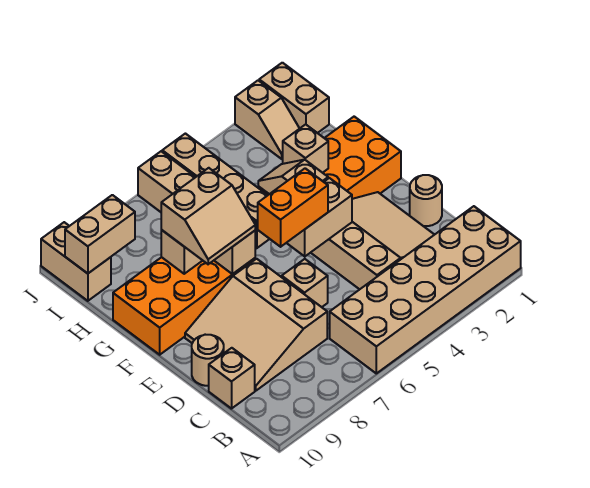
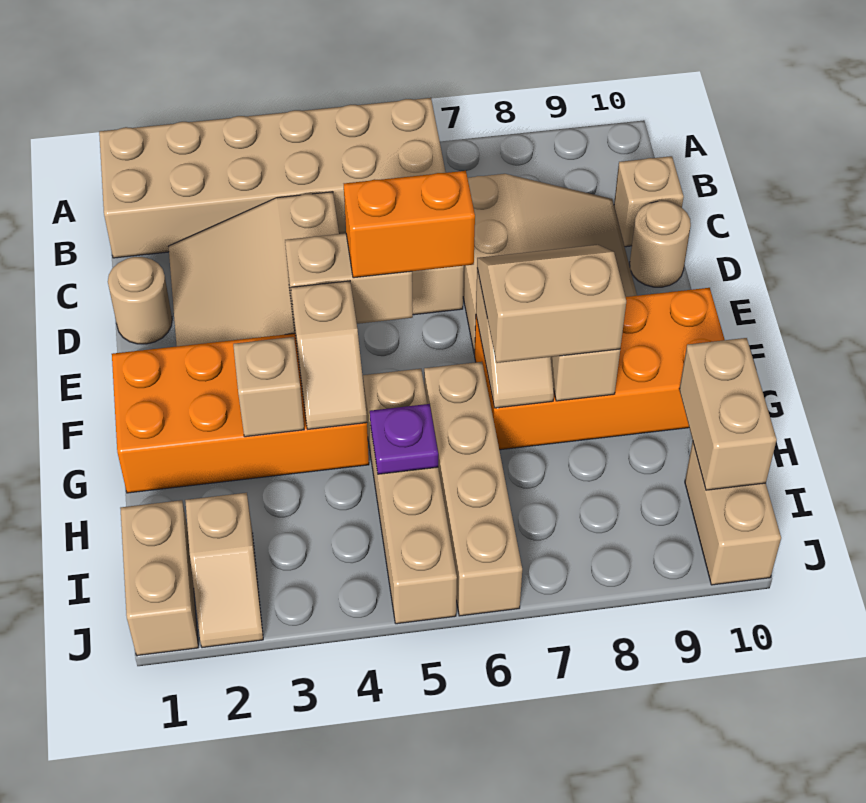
none -> purple 1x1 plate [370,404,438,474]
tan 1x2 slope [235,80,300,159] -> tan 1x2 slope turned to [185,493,263,648]
tan 1x2 brick [65,195,135,273] -> tan 1x2 brick turned to [679,338,777,490]

